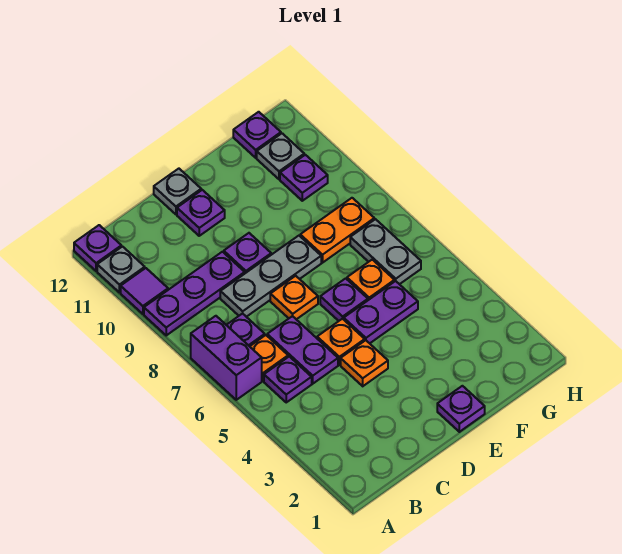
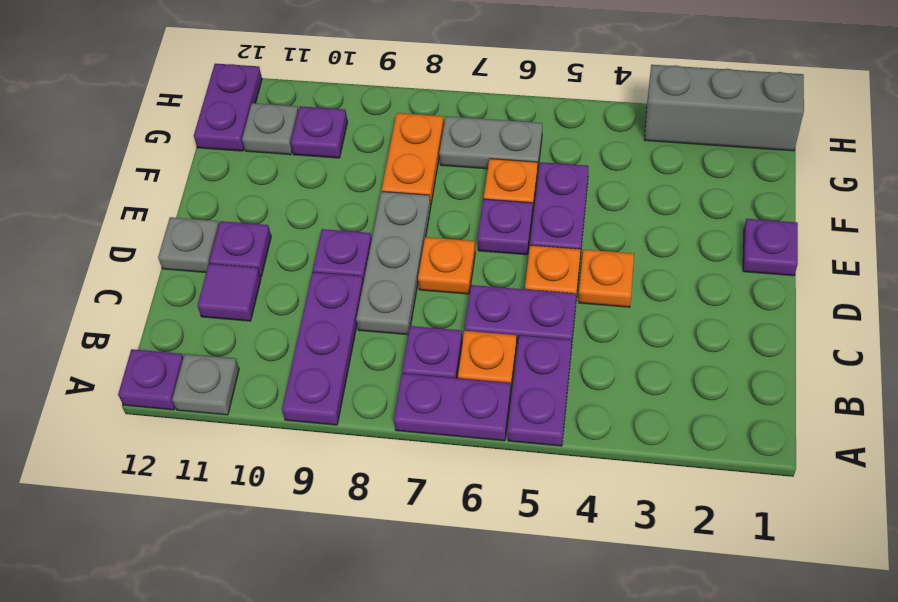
purple 1x2 brick [191,316,262,400] -> purple 1x2 plate [394,373,511,441]
purple 1x1 tile [121,268,168,314] -> purple 1x1 tile moved to [197,264,261,321]
purple 1x1 plate [264,357,312,402] -> purple 1x2 plate [508,335,572,446]
purple 1x1 plate [233,112,281,158] -> purple 1x2 plate [194,64,262,151]
none -> grey 1x3 brick [645,65,804,151]

